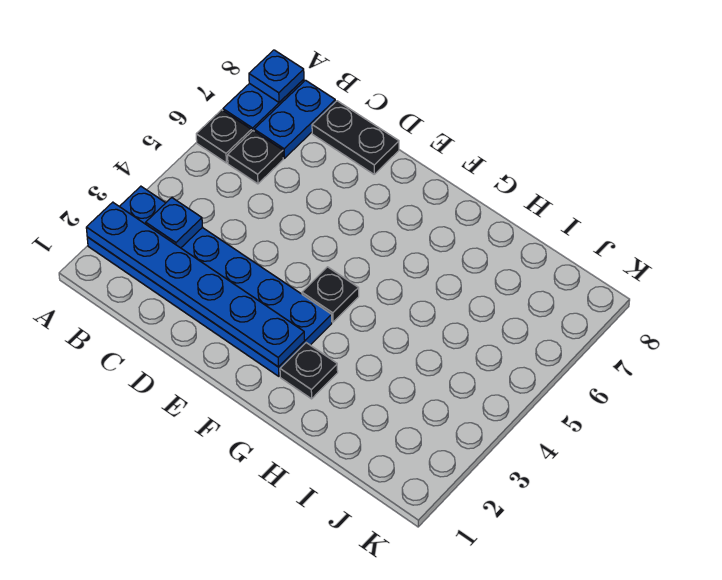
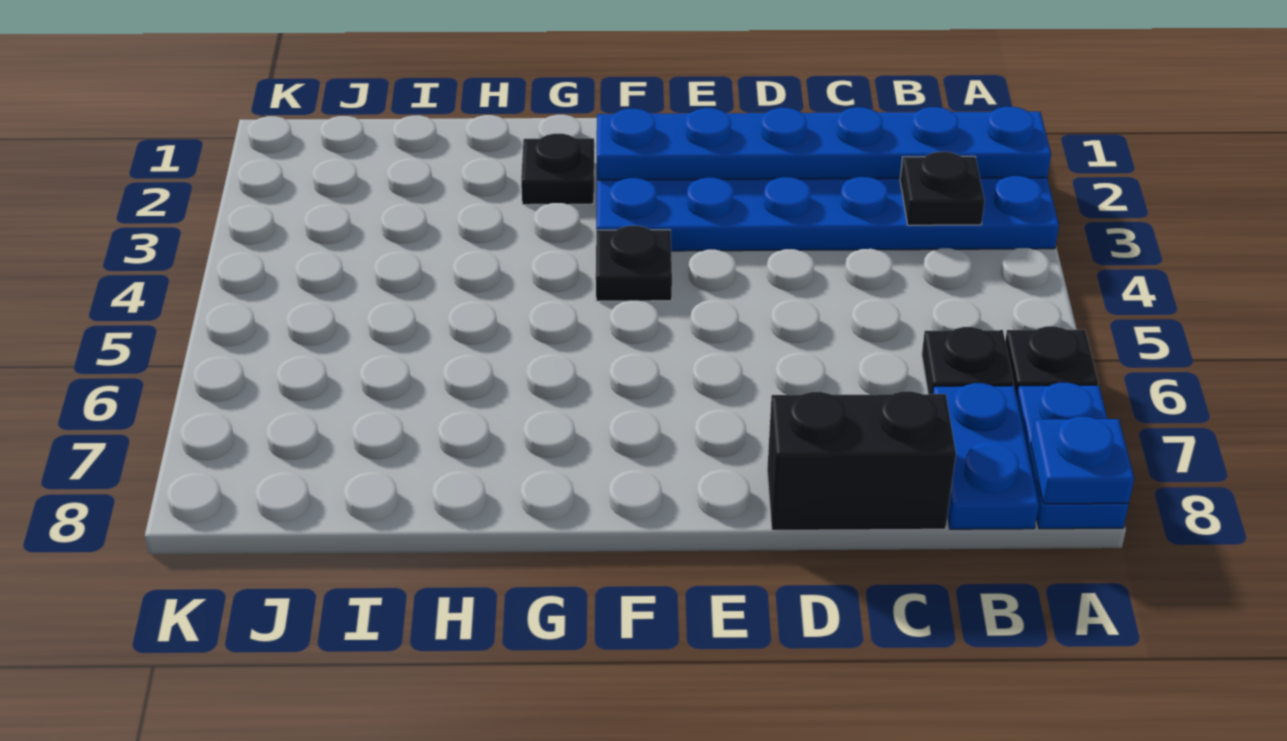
blue 1x1 plate [146,198,202,248] -> black 1x1 plate [900,152,985,225]
black 1x2 plate [312,101,399,174] -> black 1x2 brick [767,391,956,530]

